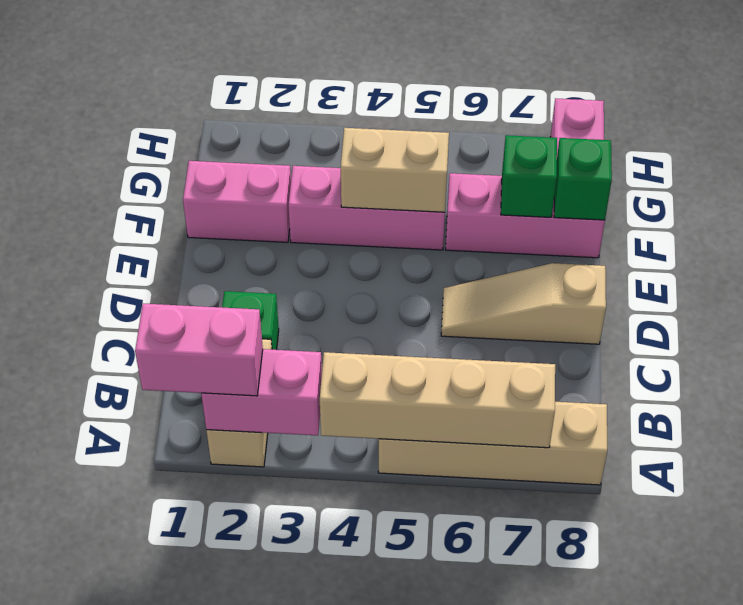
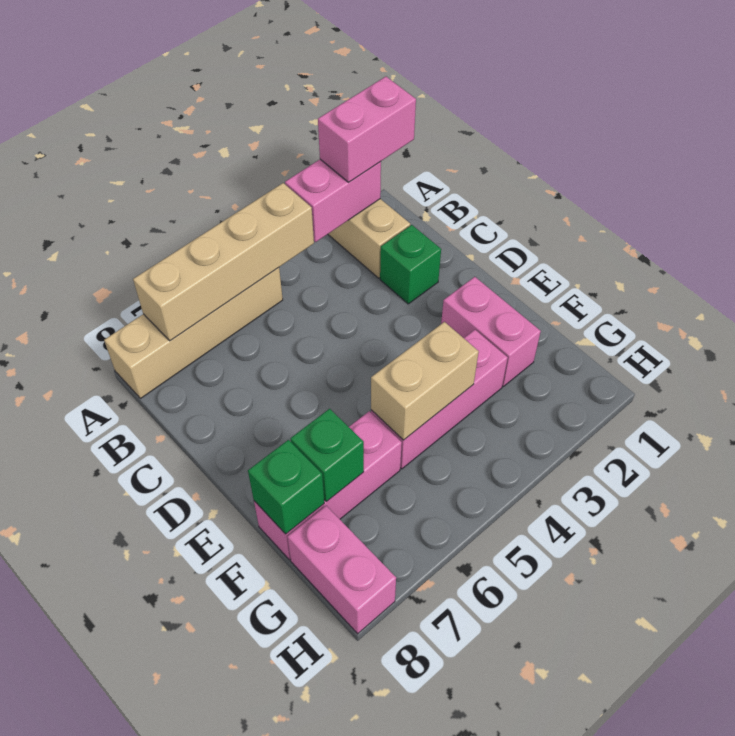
tan 1x3 slope [441,263,606,344] -> none
pink 1x2 brick [183,161,291,242] -> pink 1x2 brick turned to [441,277,541,386]

